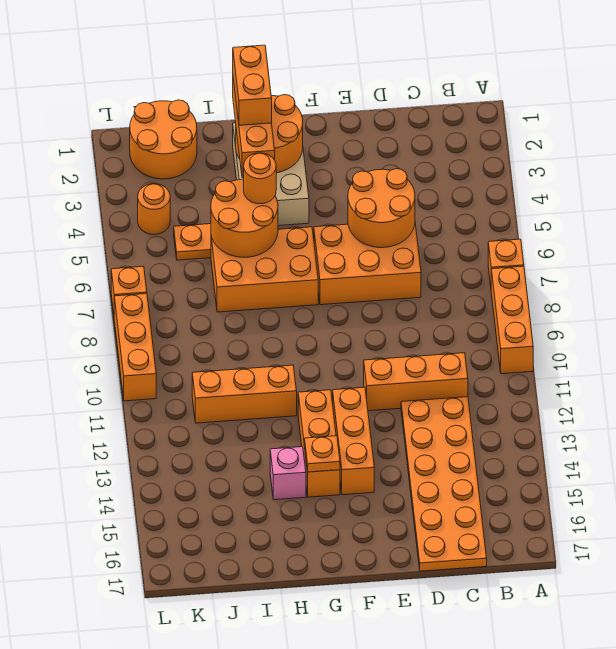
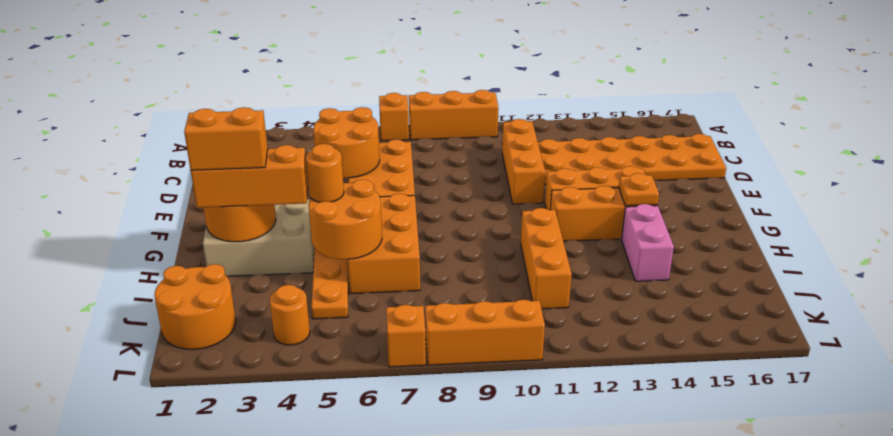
pink 1x1 brick [270,447,306,500] -> pink 1x2 brick [622,204,674,281]

